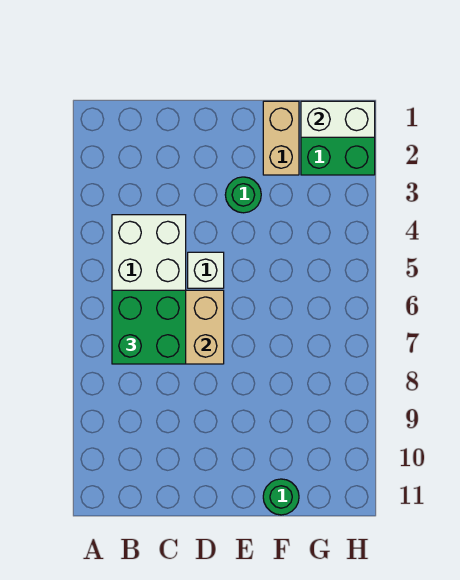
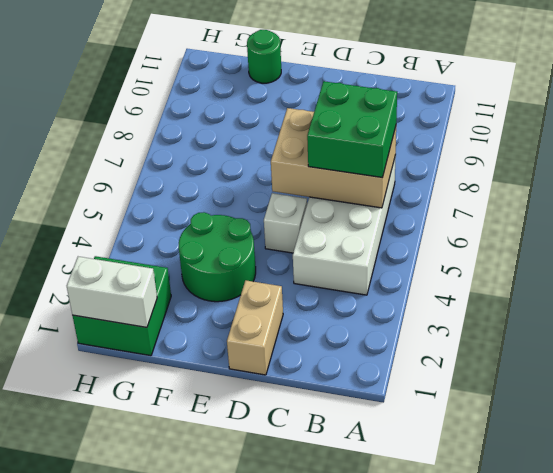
green 1x1 round brick [225,177,261,213] -> green 2x2 round brick [179,212,256,302]
tan 1x2 brick [263,101,299,175] -> tan 1x2 brick moved to [227,280,283,375]

